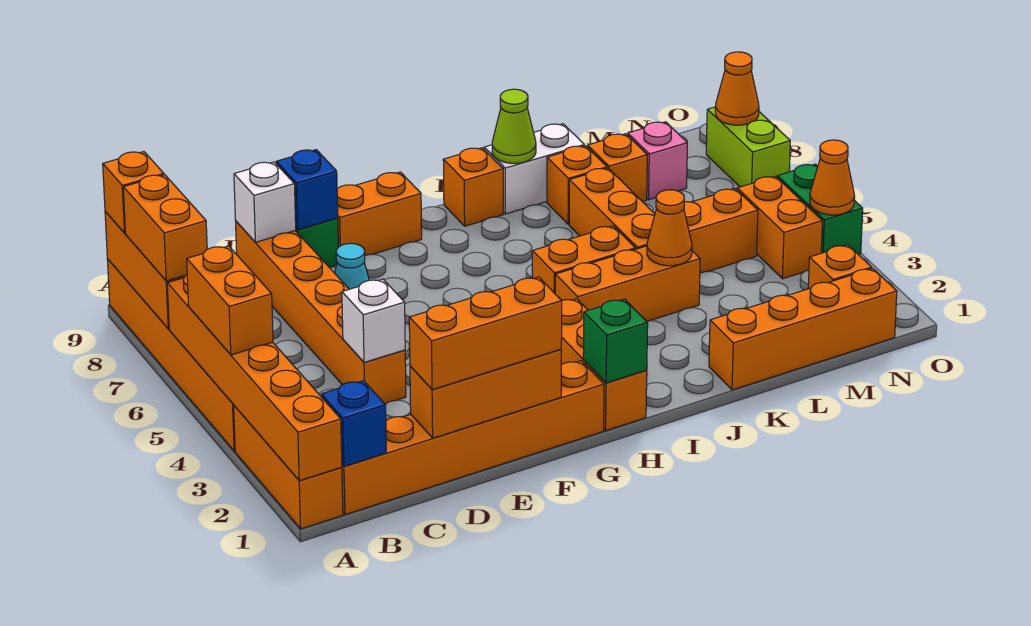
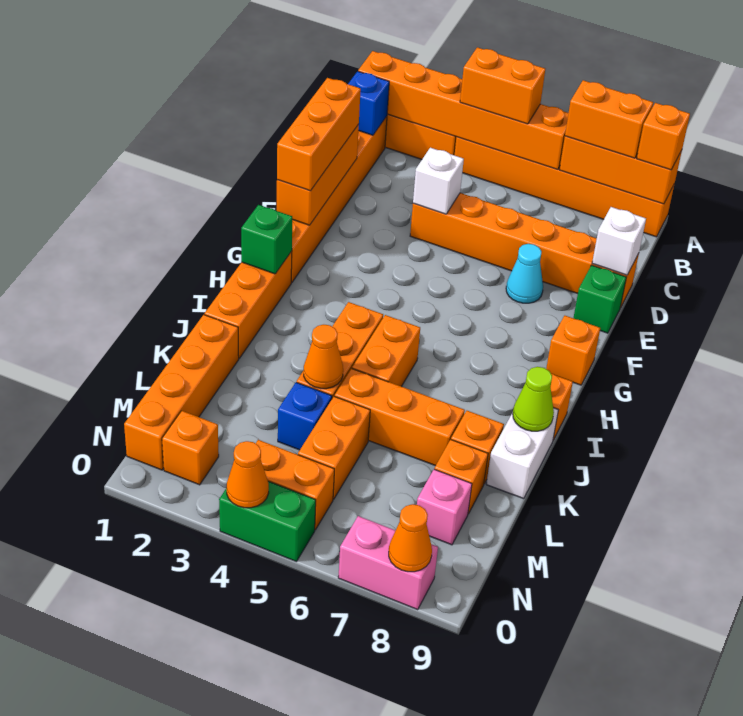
blue 1x1 brick [276,150,338,230] -> blue 1x1 brick moved to [278,382,332,450]
orange 1x2 brick [337,172,422,255] -> orange 1x1 brick [546,316,600,385]
orange 1x3 brick [561,299,647,430] -> orange 1x3 brick turned to [205,251,292,358]
lime 1x2 brick [706,107,790,187] -> pink 1x2 brick [338,516,438,610]

